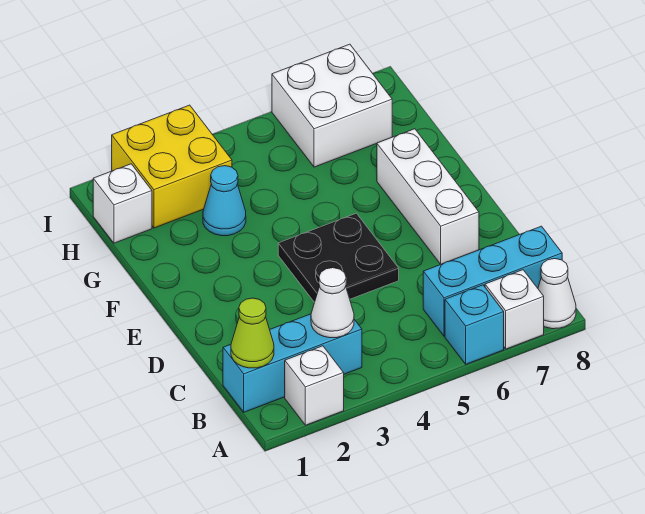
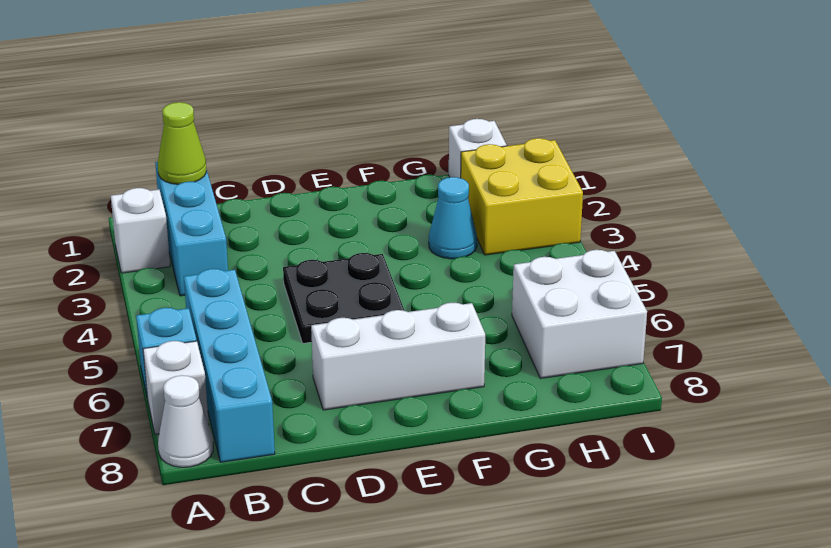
white 1x1 cone [311,268,354,338] -> none
cyan 1x3 brick [423,226,562,336] -> cyan 1x4 brick [184,269,275,462]

